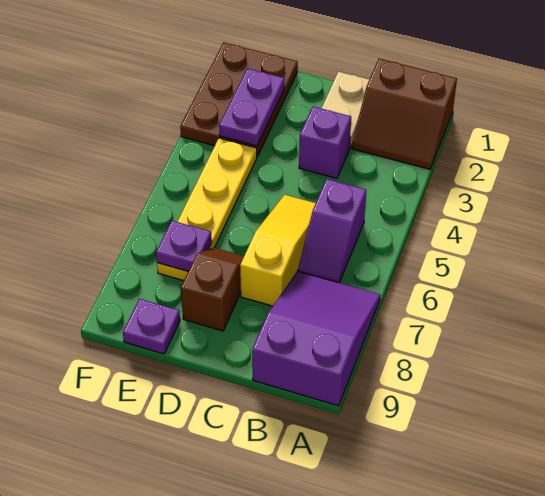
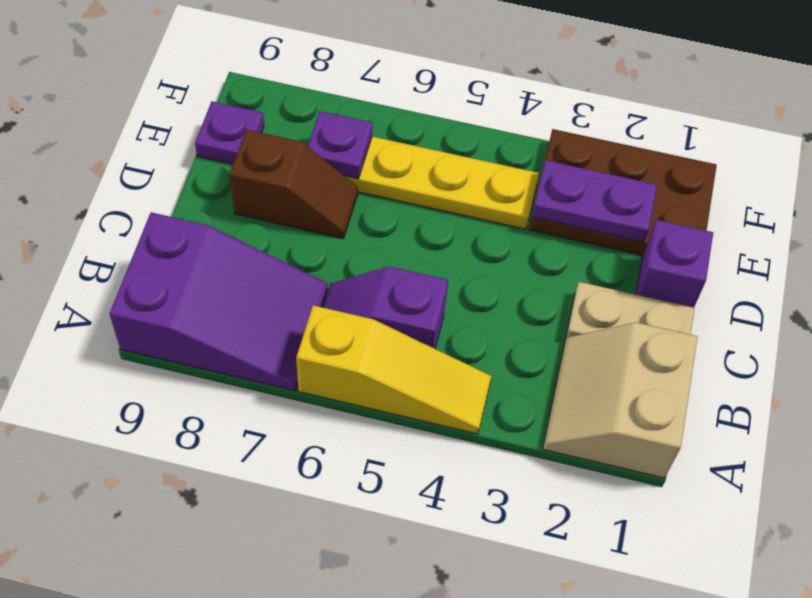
brown 2x2 slope [352,59,457,169] -> tan 2x2 slope [543,322,698,478]
purple 1x1 brick [299,107,351,178] -> purple 1x1 brick moved to [636,220,713,308]
yellow 1x3 slope [240,195,316,306] -> yellow 1x3 slope moved to [296,305,491,434]

